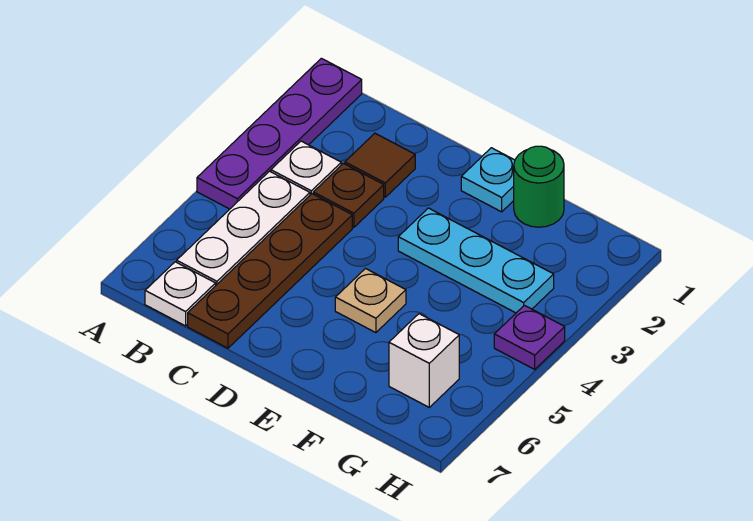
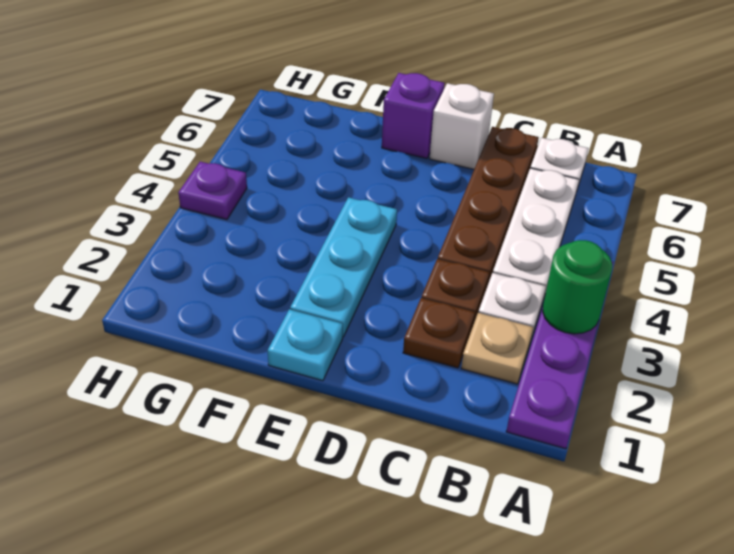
brown 1x1 tile [345,133,415,197] -> brown 1x1 plate [403,298,475,368]
cyan 1x3 plate [398,208,554,313] -> cyan 1x3 plate turned to [290,197,397,337]
tan 1x1 plate [335,269,406,333] -> tan 1x1 plate moved to [461,313,534,384]
none -> purple 1x1 brick [382,73,445,158]
green 1x1 round brick [514,146,564,227] -> green 1x1 round brick moved to [543,240,612,334]
white 1x1 brick [389,314,459,407] -> white 1x1 brick moved to [430,83,494,169]

